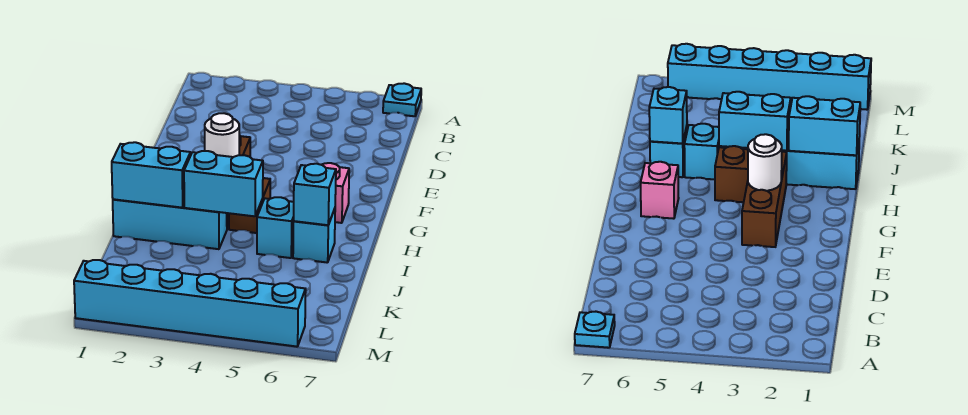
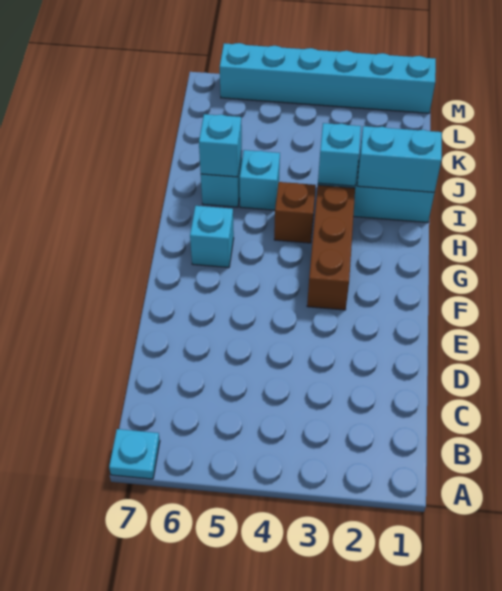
white 1x1 round brick [205,113,239,157] -> none
pink 1x1 brick [322,163,349,223] -> cyan 1x1 brick [190,206,234,268]
cyan 1x2 brick [184,151,263,216] -> cyan 1x1 brick [318,123,361,186]

